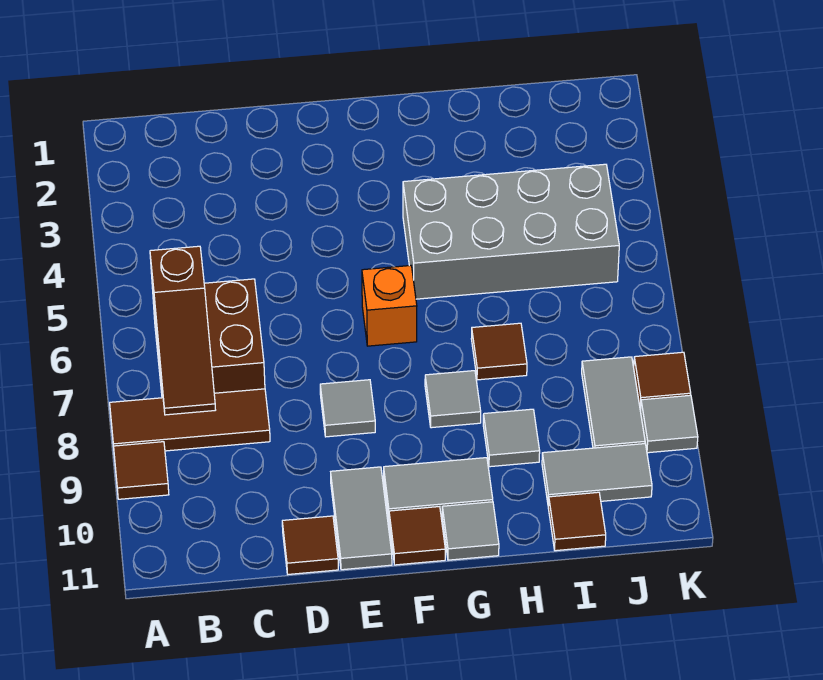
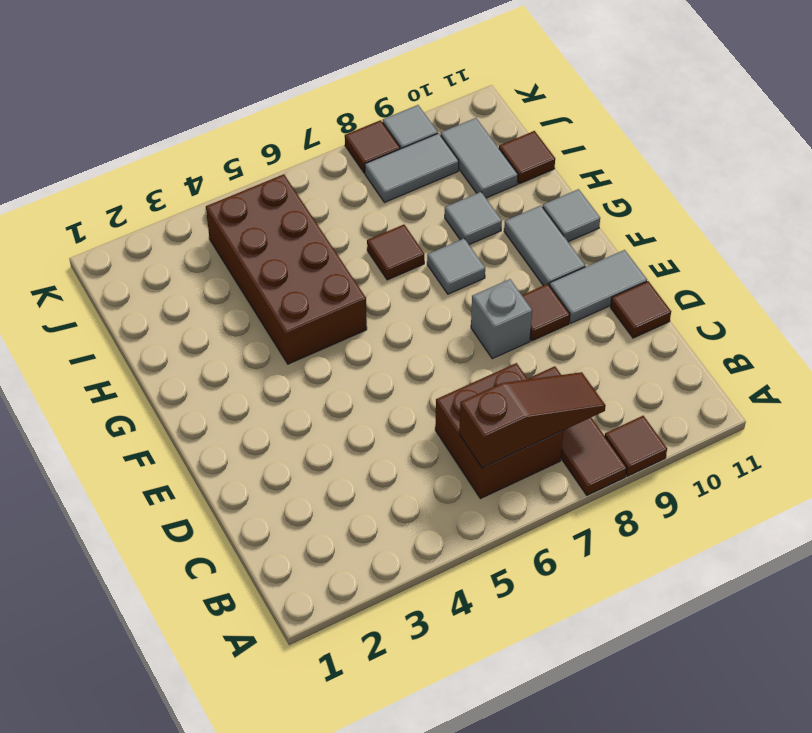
grey 1x1 tile [320,380,375,437] -> grey 1x1 brick [471,279,532,359]
orange 1x1 brick [362,266,417,346] -> none
brown 1x1 tile [389,507,445,565] -> brown 1x1 tile moved to [522,284,570,341]
grey 2x4 brick [403,164,619,299] -> brown 2x4 brick [206,174,367,364]

